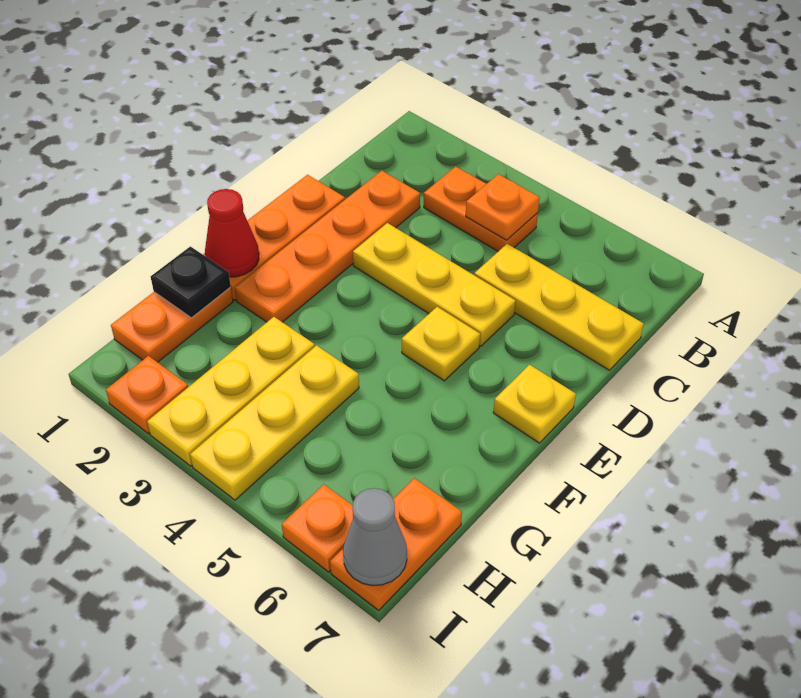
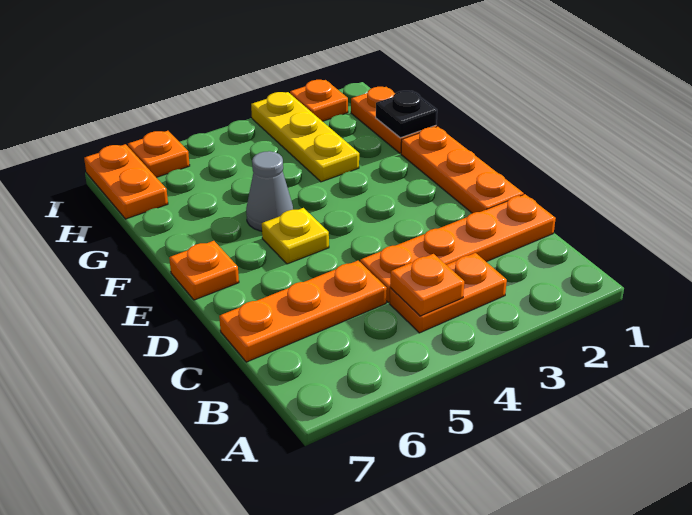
orange 1x4 plate [235,171,420,322] -> orange 1x4 plate turned to [360,194,556,303]
yellow 1x3 plate [474,244,644,370] -> orange 1x3 plate [219,261,387,362]
yellow 1x3 plate [353,223,516,346] -> none
yellow 1x1 plate [493,365,576,443] -> orange 1x1 plate [169,241,239,300]
red 1x1 cone [205,189,259,277] -> none
yellow 1x3 plate [190,345,359,500] -> none
grey 1x1 cone [343,488,407,586] -> grey 1x1 cone moved to [246,151,293,231]

